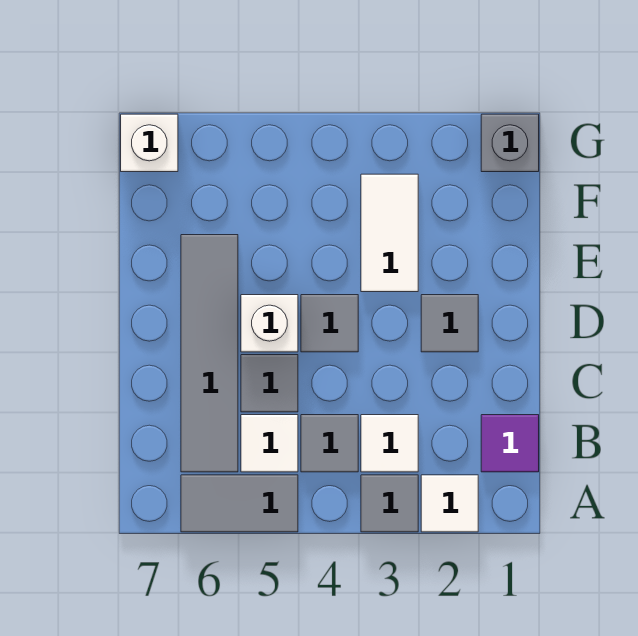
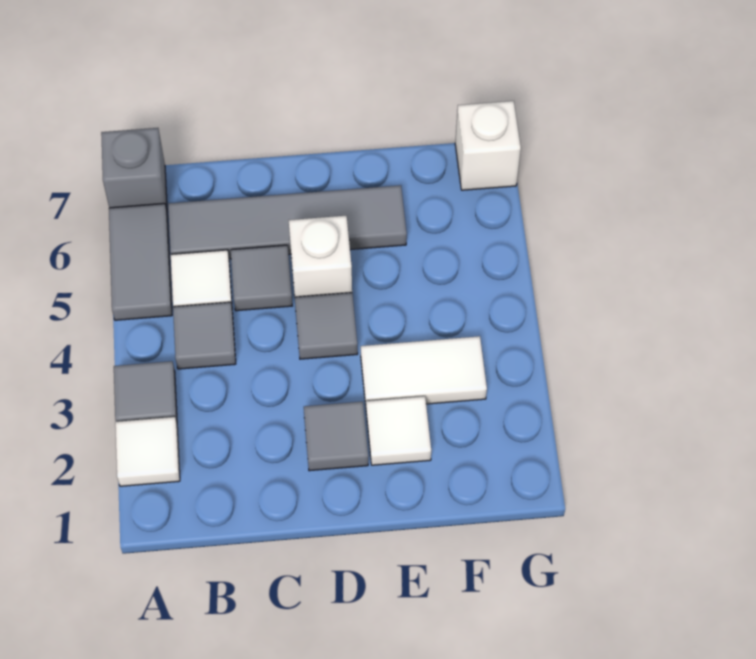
purple 1x1 tile [481,415,539,472] -> none
white 1x1 tile [361,415,418,472] -> white 1x1 tile moved to [366,396,431,465]
grey 1x1 brick [481,114,539,172] -> grey 1x1 brick moved to [101,128,167,210]

